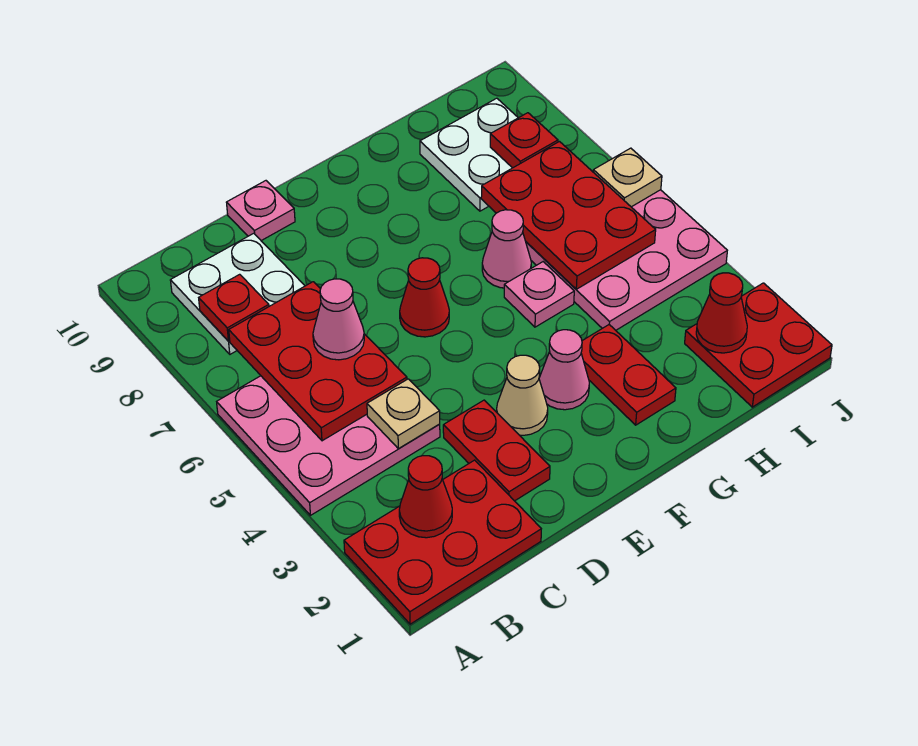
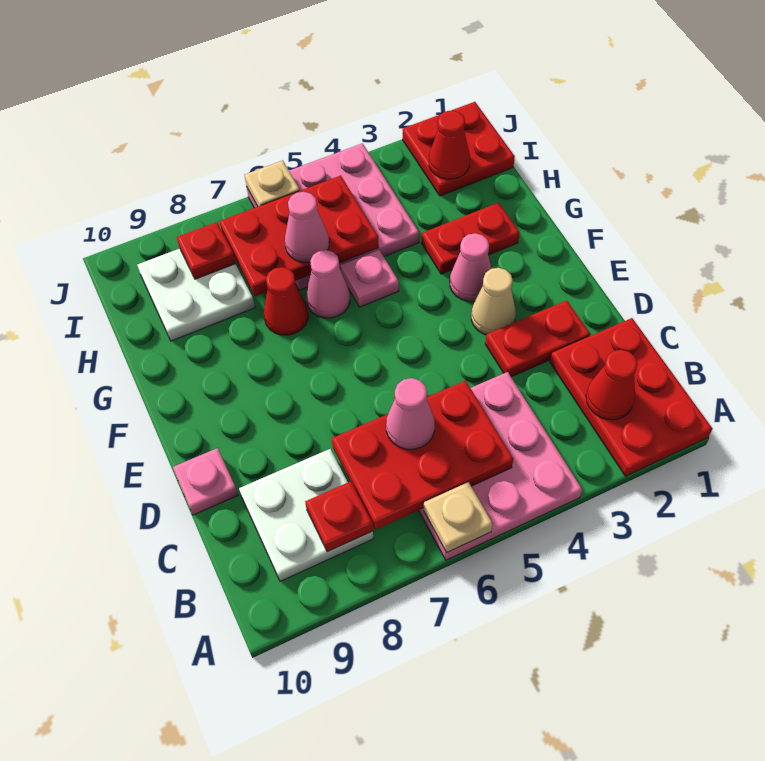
tan 1x1 plate [367,379,440,449] -> tan 1x1 plate moved to [424,482,493,552]
red 1x1 cone [400,258,449,337] -> red 1x1 cone moved to [264,267,308,335]
none -> pink 1x1 cone [285,192,329,262]

